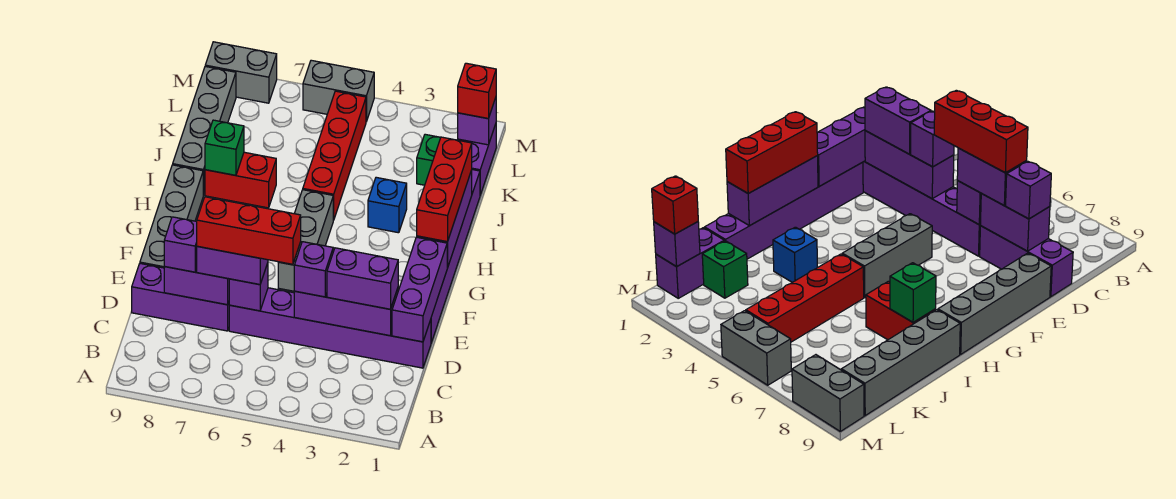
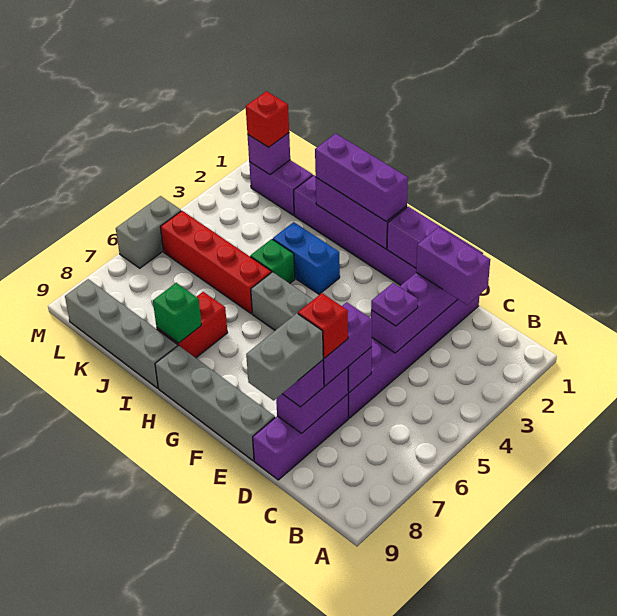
purple 1x2 brick [327,248,398,309] -> purple 1x2 brick turned to [416,227,490,305]
purple 1x1 brick [294,242,333,297] -> purple 1x1 plate [371,283,418,326]
red 1x3 brick [197,197,301,264] -> red 1x1 brick [298,293,348,358]
red 1x3 brick [417,137,472,242] -> purple 1x3 brick [315,134,408,221]
blue 1x1 brick [368,177,407,233] -> blue 1x2 brick [273,222,340,294]
green 1x1 brick [417,134,440,185] -> green 1x1 brick moved to [250,239,295,283]
grey 1x2 brick [205,42,277,103] -> grey 1x2 brick moved to [246,313,323,400]

